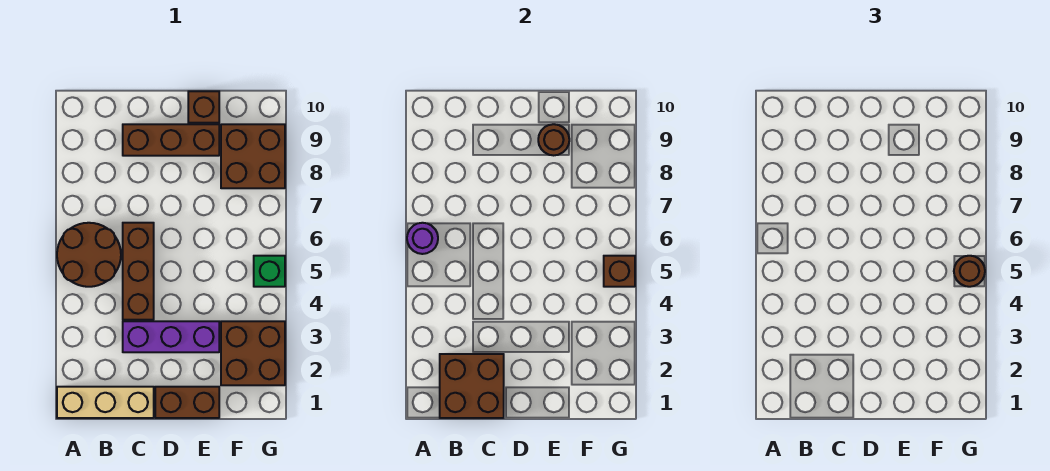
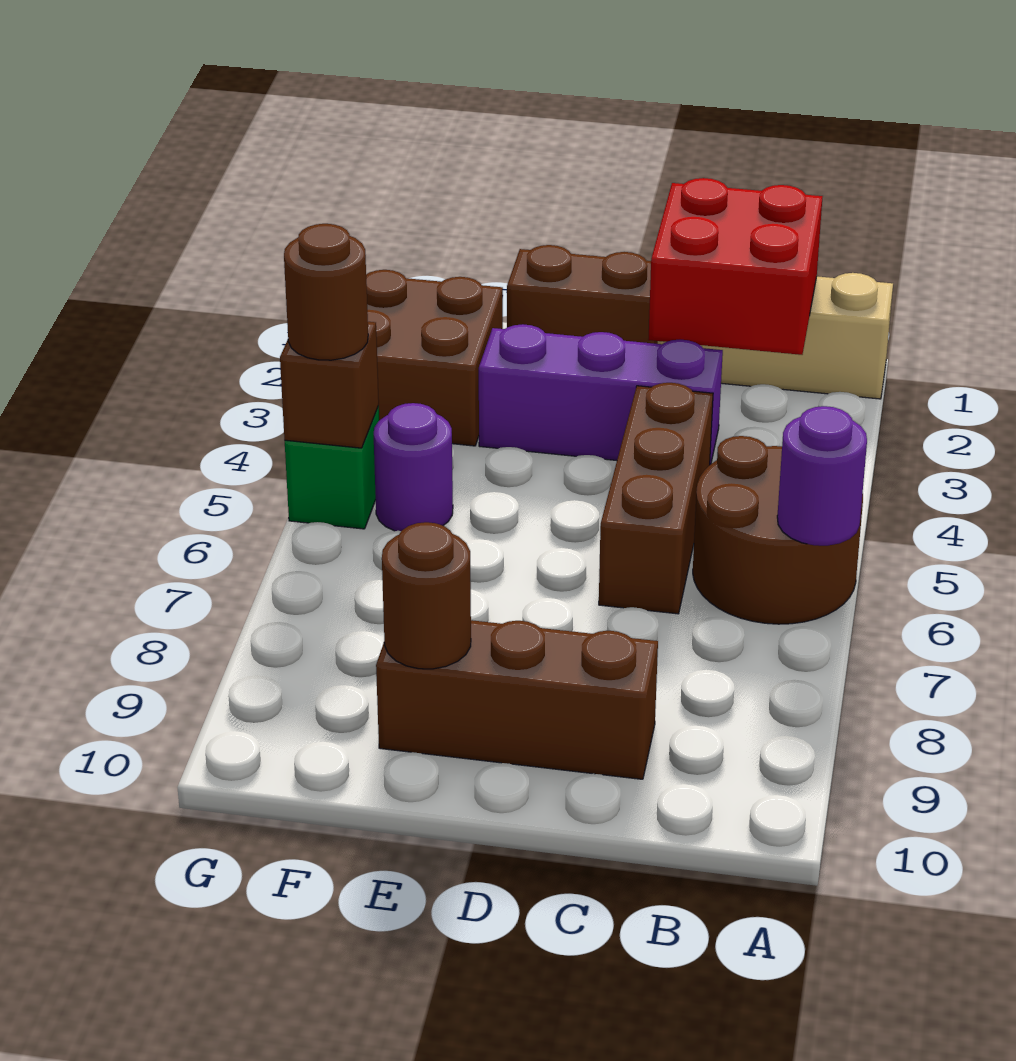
brown 2x2 brick [440,354,504,418] -> red 2x2 brick [648,178,823,355]
brown 1x1 brick [188,91,219,123] -> none
none -> purple 1x1 round brick [374,403,453,531]
brown 2x2 brick [221,124,285,188] -> none

